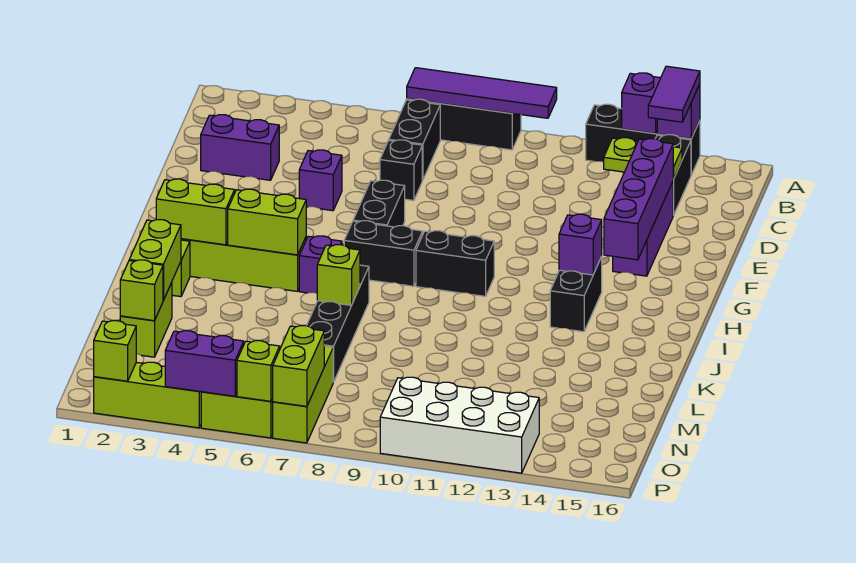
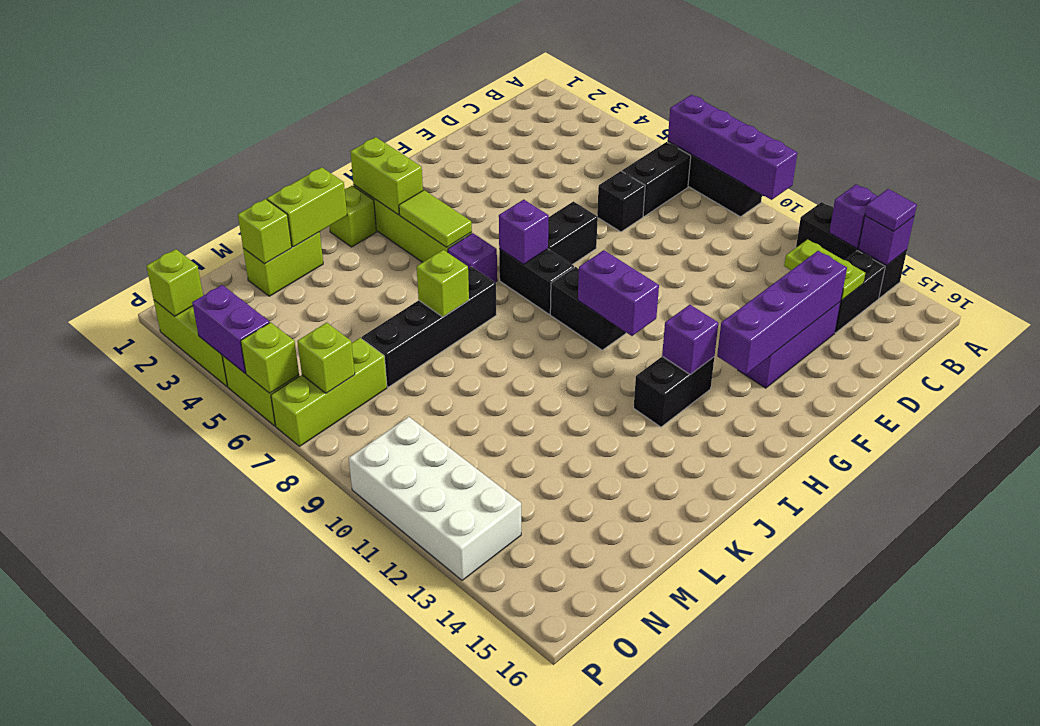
purple 1x4 tile [407,68,557,118] -> purple 1x4 brick [668,95,797,200]
purple 1x2 tile [648,66,700,122] -> purple 1x1 tile [865,189,917,231]
purple 1x2 brick [201,115,279,180] -> purple 1x2 brick moved to [578,250,659,336]
purple 1x1 brick [299,150,342,211] -> purple 1x1 brick moved to [499,200,549,264]
lime 1x2 brick [228,189,306,255] -> lime 1x2 tile [399,190,472,247]
lime 1x2 brick [273,326,324,406] -> lime 1x1 brick [297,323,355,393]

